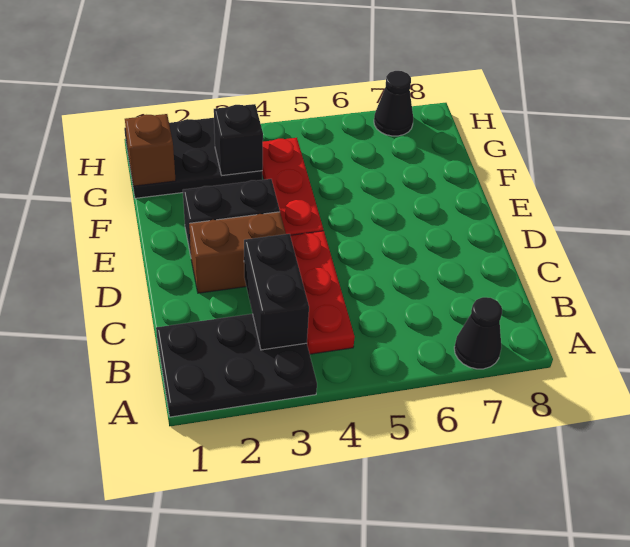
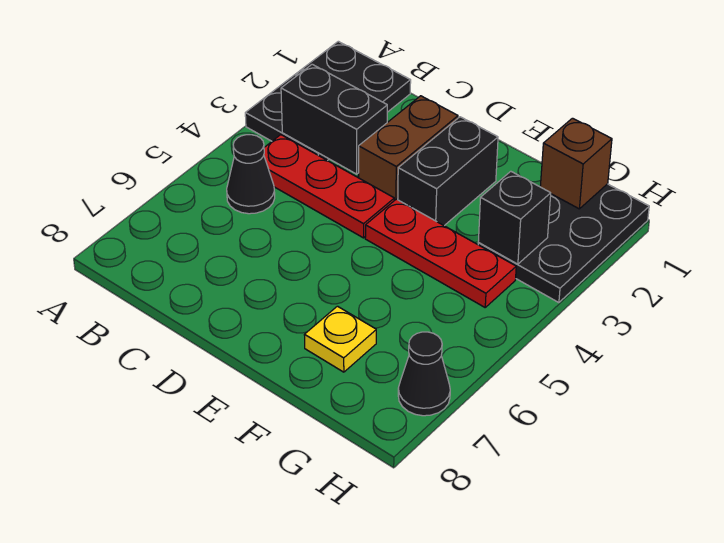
black 1x1 cone [454,297,502,369] -> black 1x1 cone moved to [227,135,275,214]
none -> yellow 1x1 plate [305,306,376,372]

